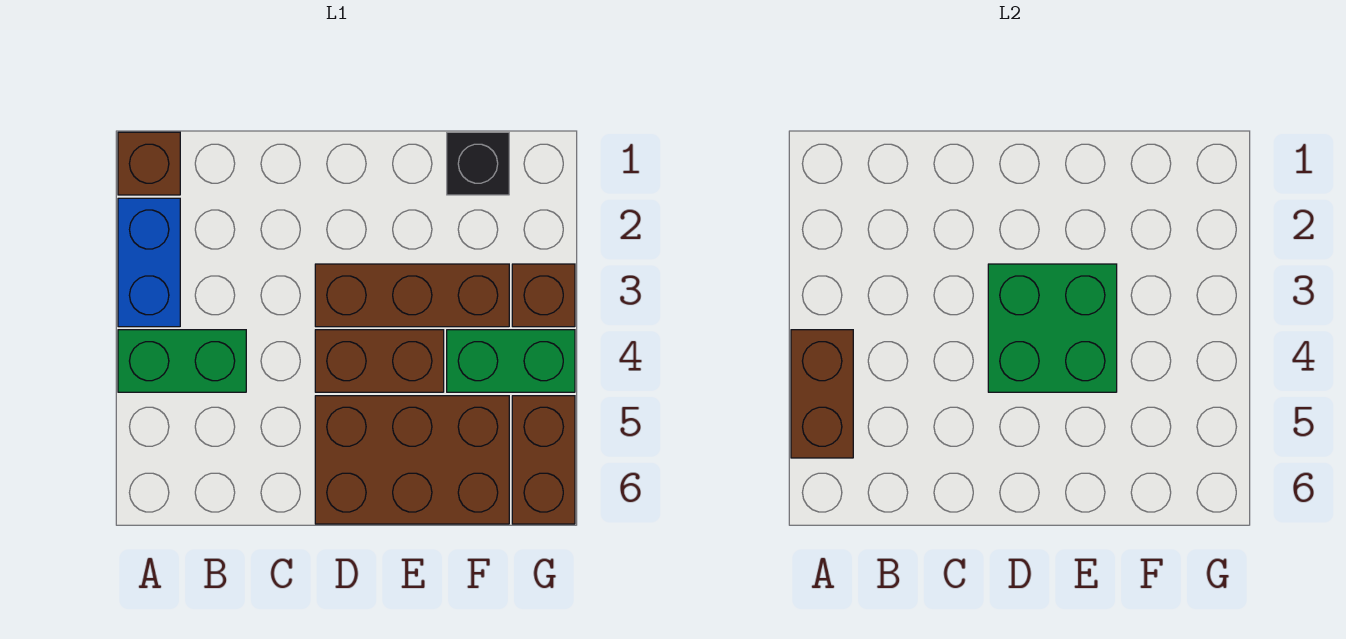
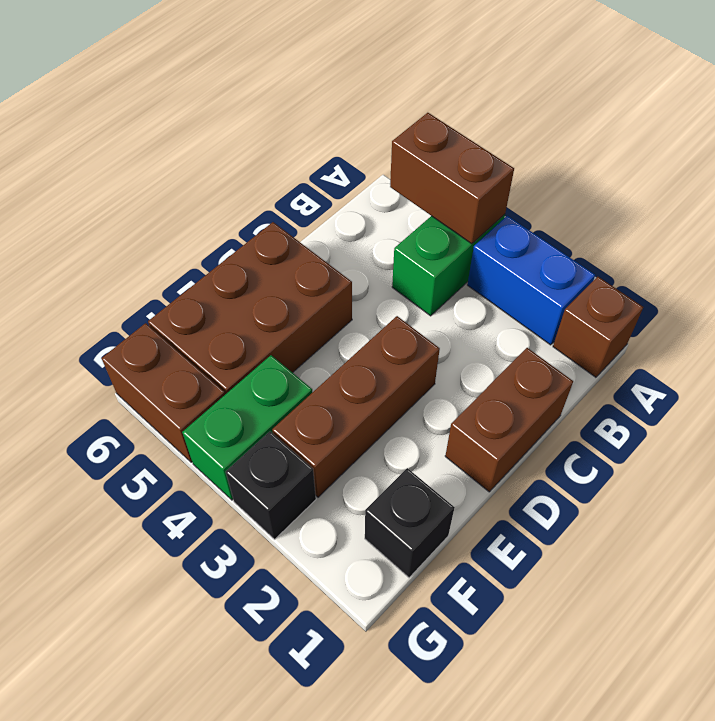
green 2x2 brick [988,264,1117,392] -> none
brown 1x2 brick [315,330,444,392] -> brown 1x2 brick moved to [445,348,573,492]
brown 1x1 brick [512,264,575,327] -> black 1x1 brick [226,432,316,539]

